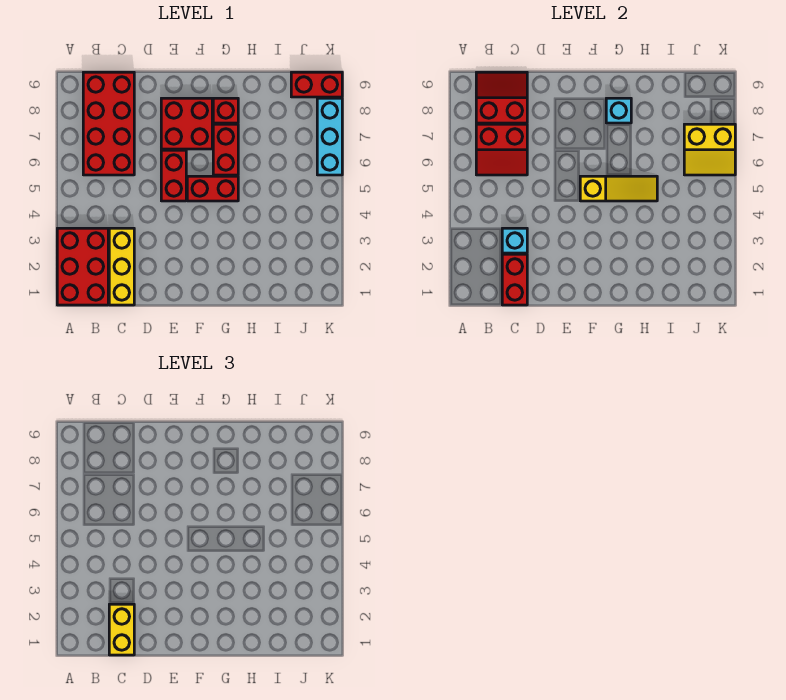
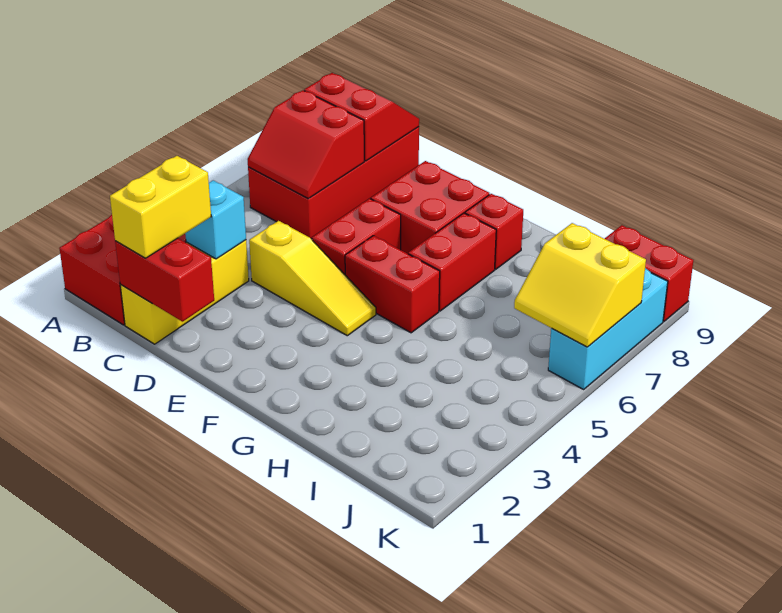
red 1x2 brick [502,254,527,305] -> red 1x2 brick turned to [115,238,214,322]
yellow 1x3 slope [580,176,657,201] -> yellow 1x3 slope moved to [249,221,376,336]
cyan 1x1 brick [606,98,631,123] -> none

